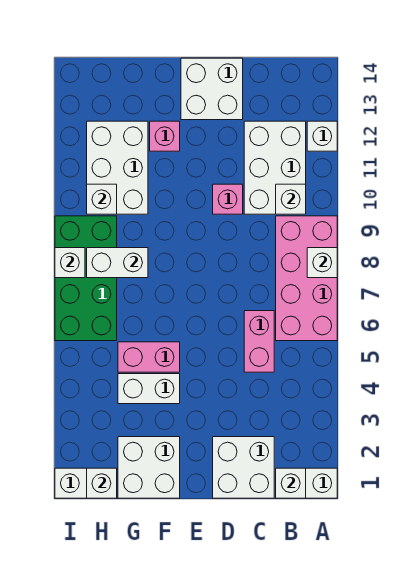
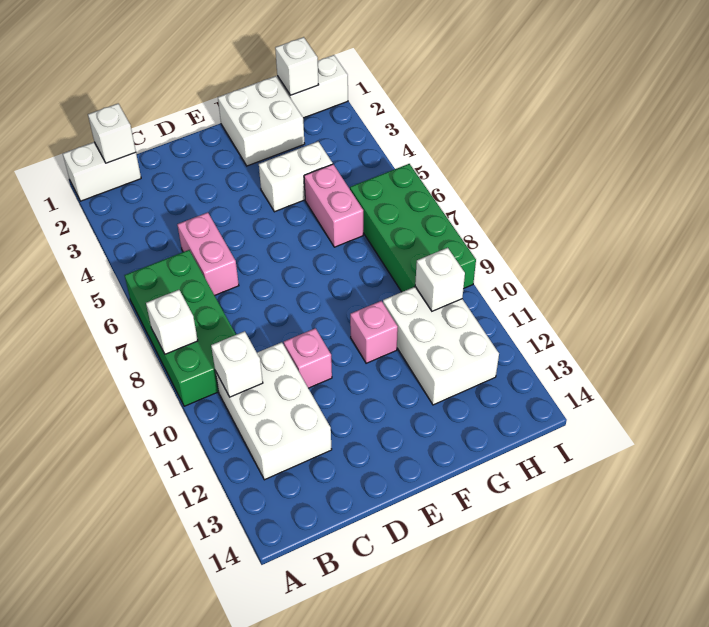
pink 2x4 brick [276,216,337,341] -> green 2x4 brick [124,250,236,406]
white 1x1 brick [307,121,337,151] -> none
white 2x2 brick [213,437,274,498] -> none
white 2x2 brick [181,58,243,120] -> none
pink 1x2 brick [118,342,180,372] -> pink 1x2 brick turned to [304,164,363,247]
pink 1x1 brick [150,121,180,151] -> pink 1x1 brick moved to [350,301,398,363]
white 1x2 brick [87,248,148,278] -> none
white 1x1 brick [55,248,85,278] -> none

